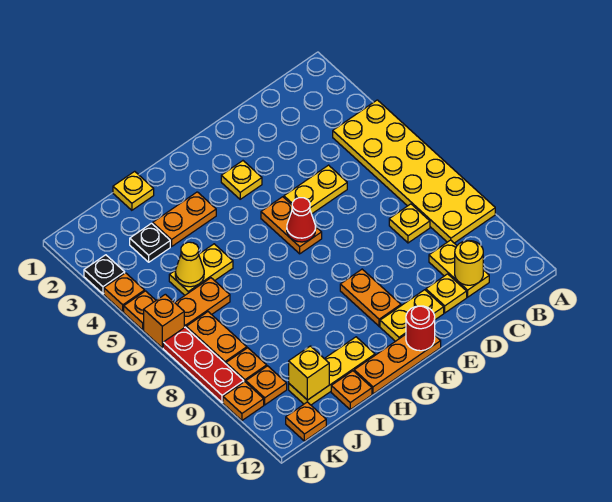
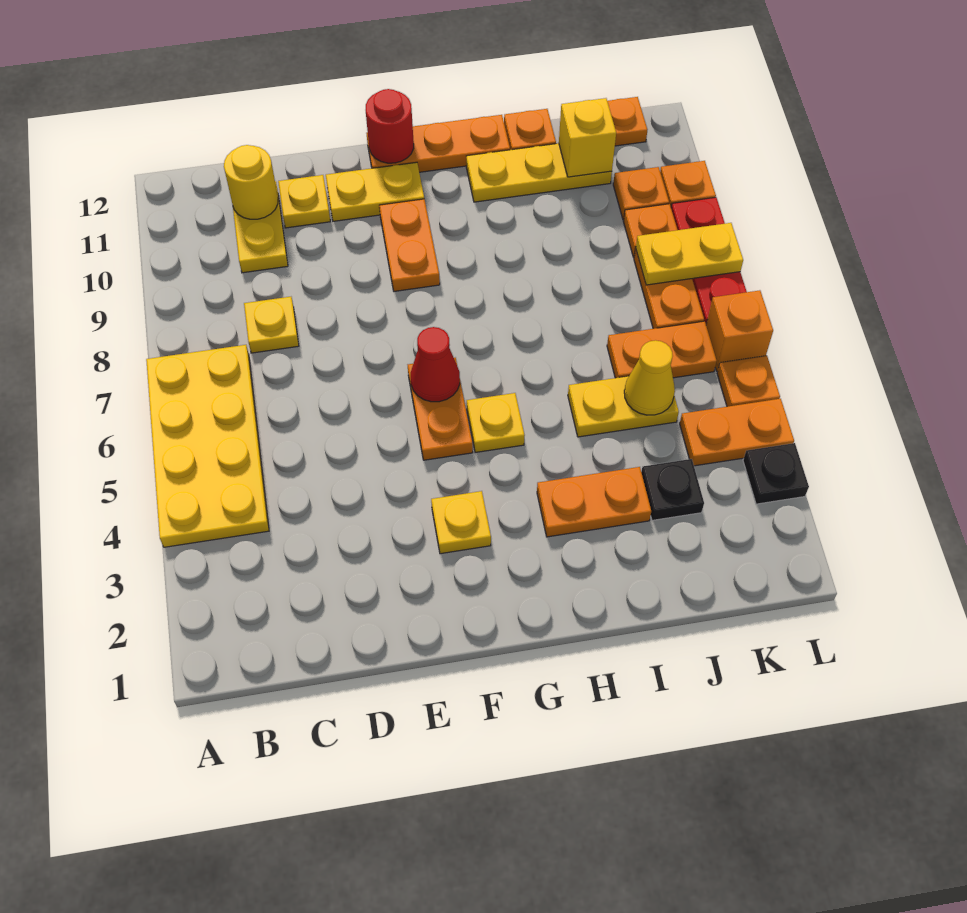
yellow 2x6 plate [333,100,495,243] -> yellow 2x4 plate [146,345,269,547]
yellow 1x2 plate [284,165,347,214] -> yellow 1x2 plate moved to [636,223,743,285]
yellow 1x1 plate [113,171,154,210] -> yellow 1x1 plate moved to [467,393,525,453]
orange 1x1 plate [104,273,145,312] -> orange 1x2 plate [680,399,794,466]

